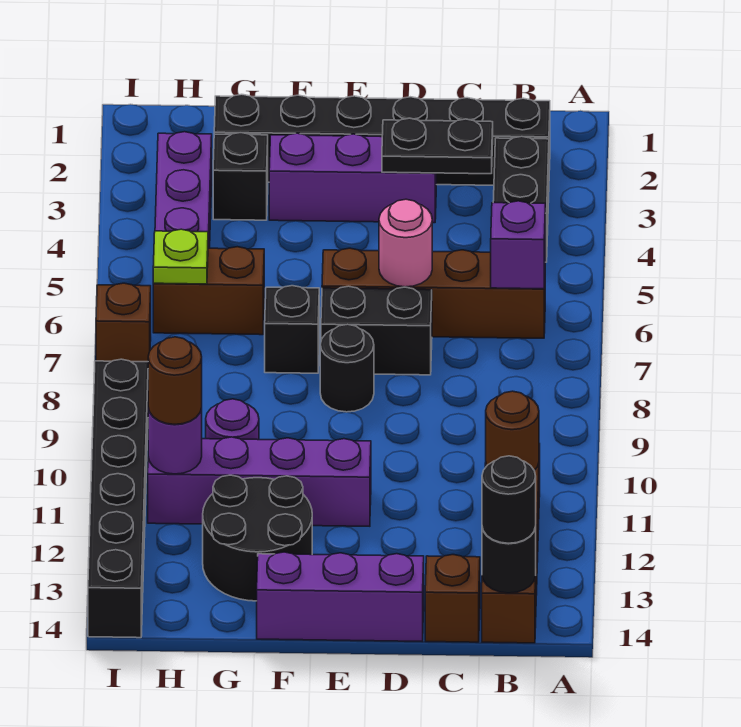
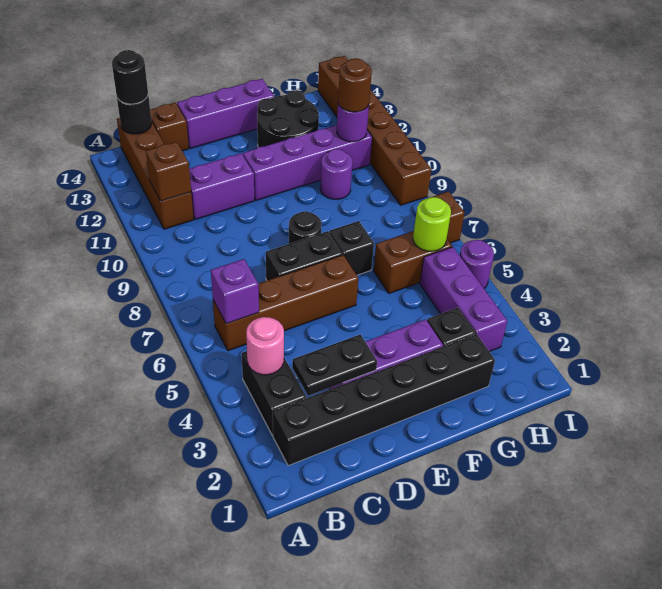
brown 1x1 round brick [486,391,539,470] -> brown 1x1 brick [146,142,191,201]
none -> purple 1x2 brick [189,153,255,219]
pink 1x1 round brick [379,199,432,287] -> pink 1x1 round brick moved to [246,317,284,375]
lime 1x1 plate [153,229,208,284] -> lime 1x1 round brick [413,197,451,251]
none -> purple 1x1 round brick [460,240,494,288]
black 1x6 brick [88,359,148,638] -> brown 1x6 brick [318,56,431,205]

